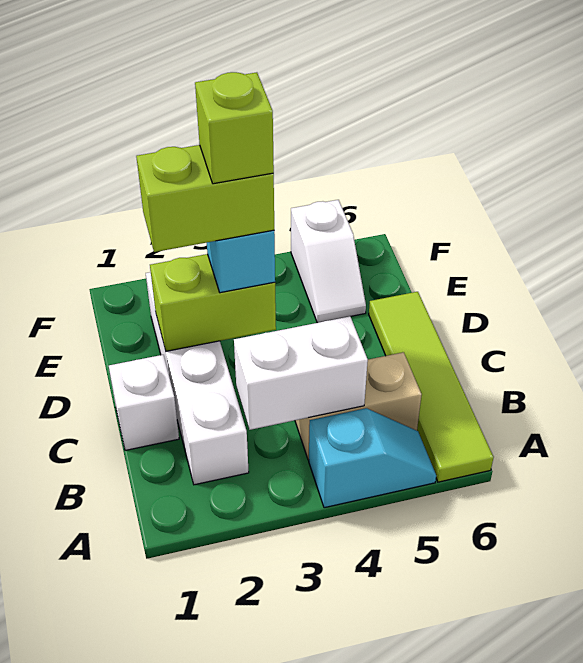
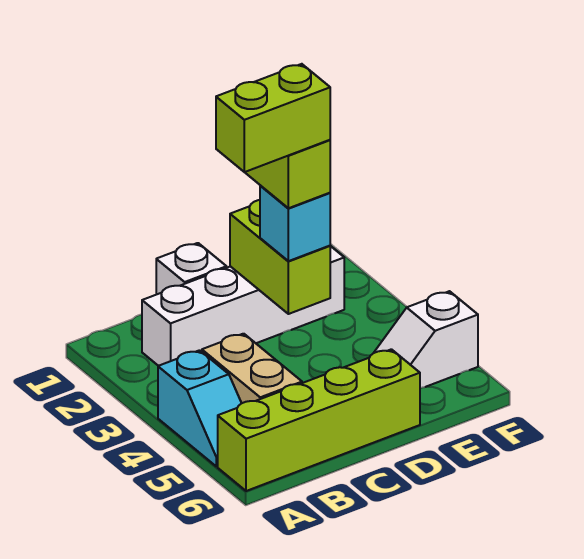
lime 1x4 tile [369,292,494,482] -> lime 1x4 brick [218,349,420,491]
white 1x2 brick [234,316,368,430] -> none
lime 1x1 brick [195,72,274,184] -> lime 1x2 brick [216,64,330,172]

